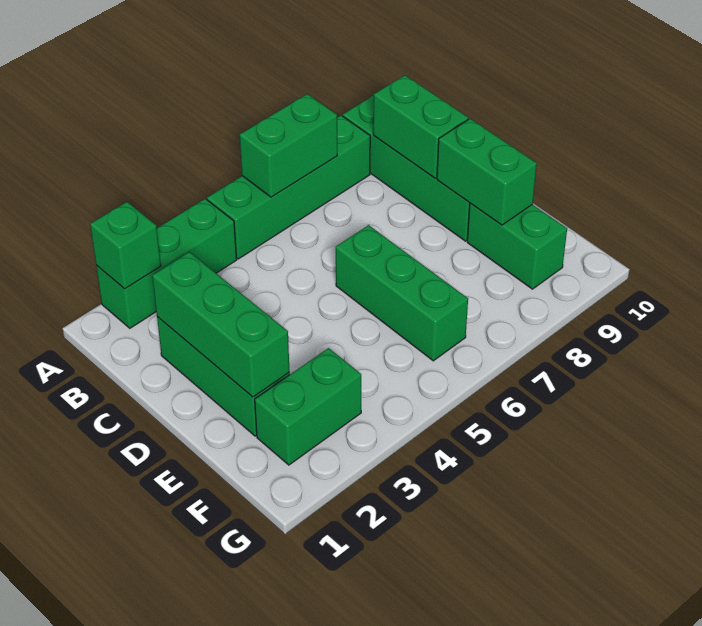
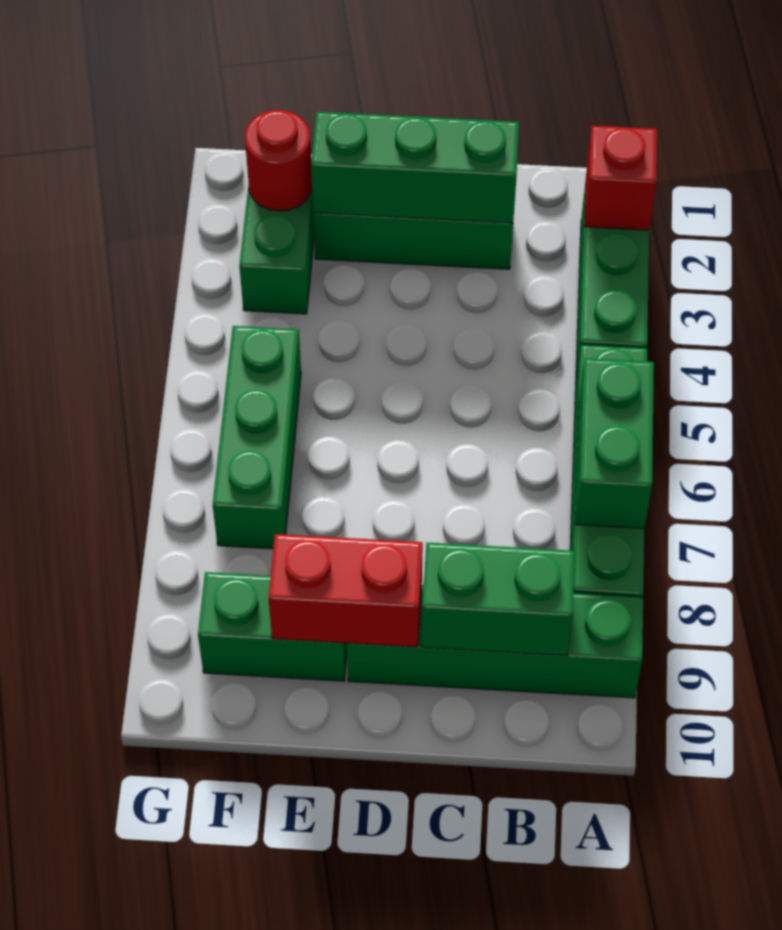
green 1x1 brick [90,202,161,289] -> red 1x1 brick [585,126,657,230]
green 1x3 brick [336,225,468,361] -> green 1x3 brick turned to [213,326,301,549]
green 1x2 brick [437,119,537,225] -> red 1x2 brick [269,534,423,647]
none -> red 1x1 round brick [245,110,312,211]

